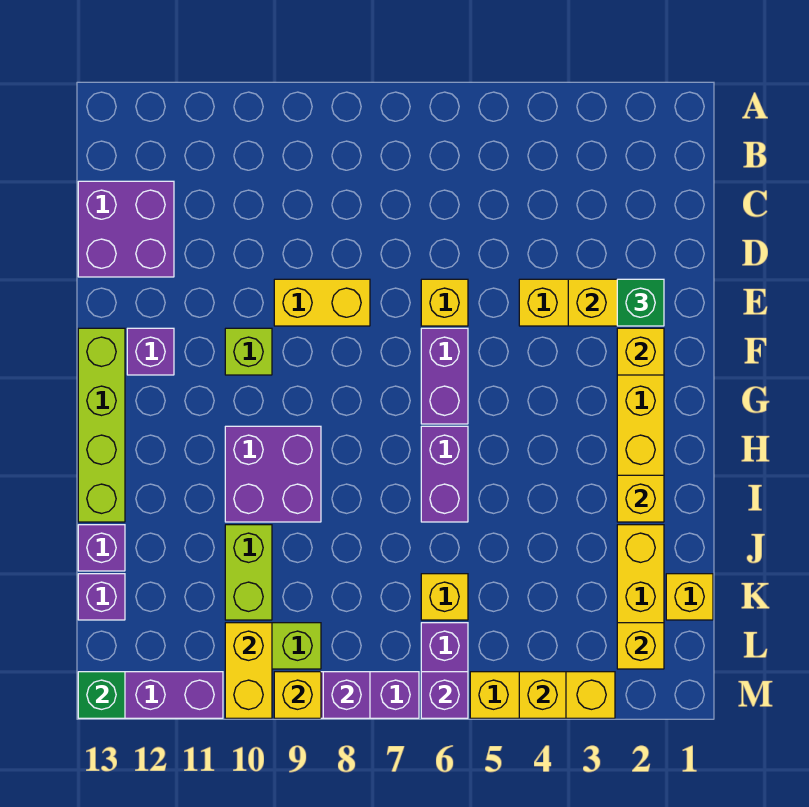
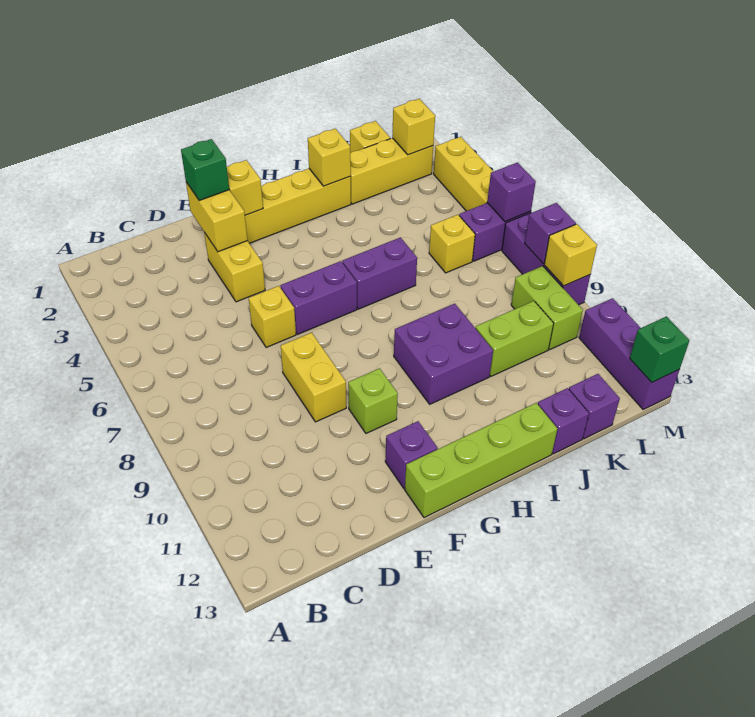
purple 2x2 brick [78,181,174,277] -> none
yellow 1x2 brick [225,623,272,718] -> none
yellow 1x1 brick [519,672,566,718] -> none

